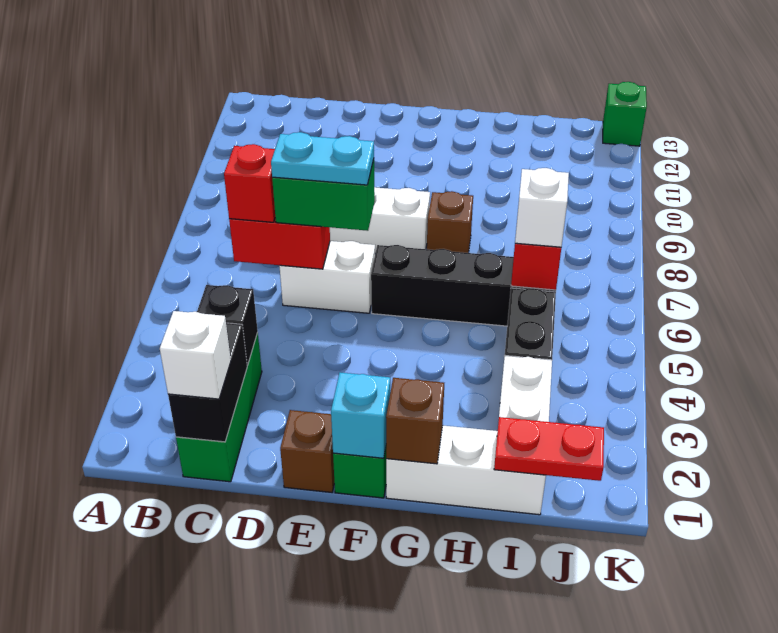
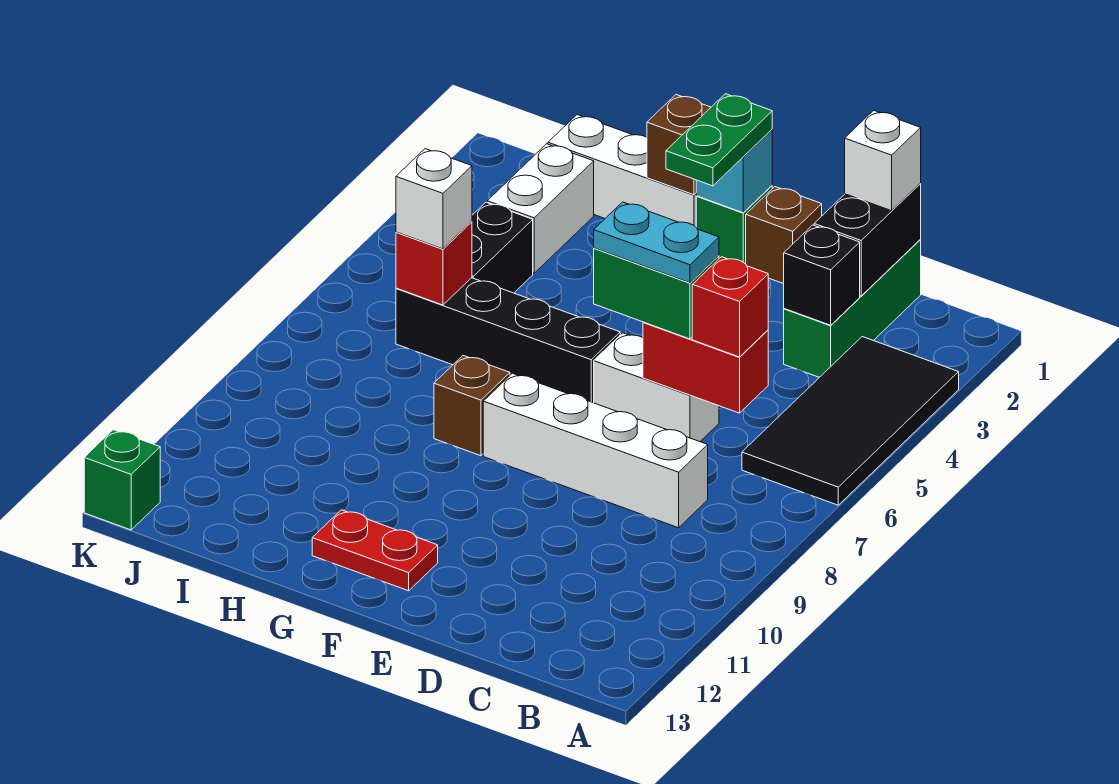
none -> black 2x4 tile [742,337,959,505]
none -> green 1x2 plate [666,94,772,186]
red 1x2 plate [494,417,604,481] -> red 1x2 plate moved to [312,510,438,591]

